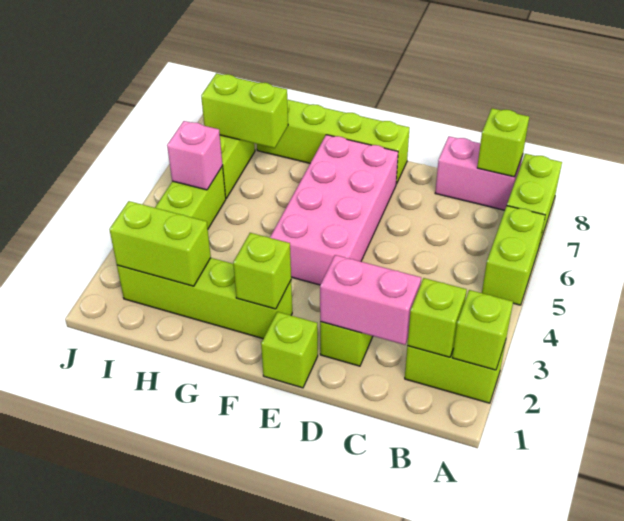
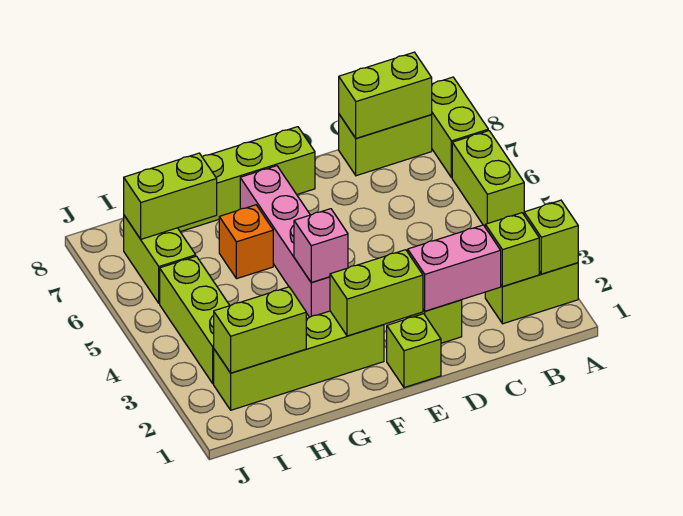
pink 1x2 brick [435,136,523,210] -> lime 1x2 brick [339,114,432,176]
lime 1x1 brick [477,108,529,177] -> lime 1x2 brick [339,52,432,138]
pink 2x4 brick [270,135,398,285] -> pink 1x4 brick [240,166,330,317]
lime 1x1 brick [233,233,291,309] -> lime 1x2 brick [330,250,423,336]
none -> orange 1x1 brick [219,205,273,279]
pink 1x1 brick [167,121,223,190] -> pink 1x1 brick moved to [294,209,348,283]

